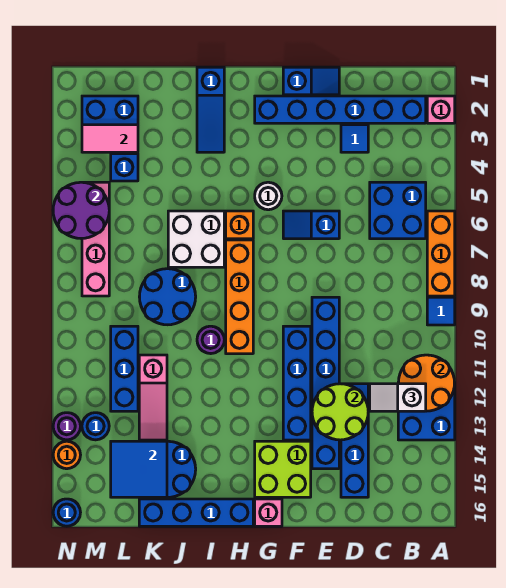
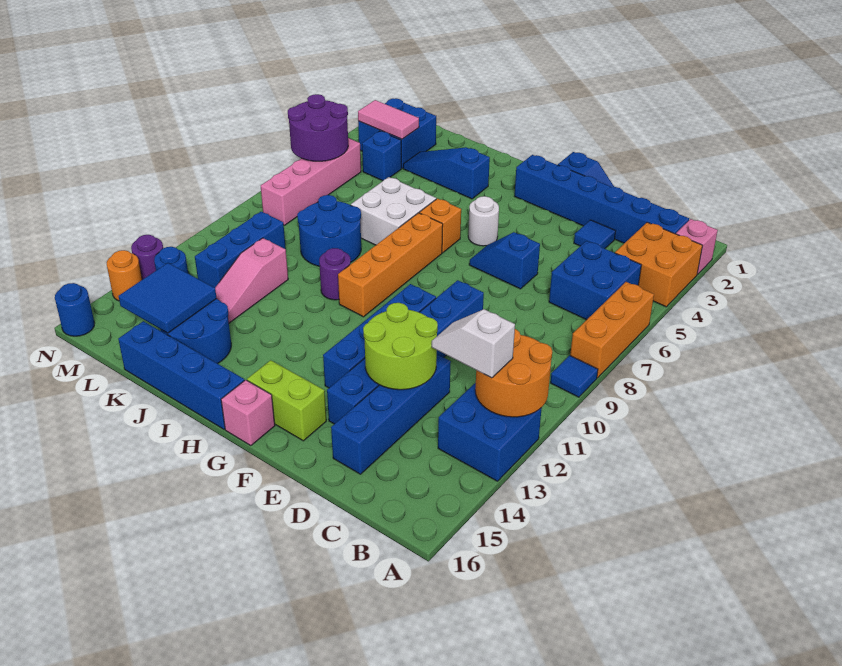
none -> orange 2x2 brick [615,222,703,307]
lime 2x2 brick [255,441,311,497] -> lime 1x2 brick [247,360,326,441]
blue 1x3 slope [197,67,224,152] -> blue 1x3 slope turned to [403,147,490,199]

